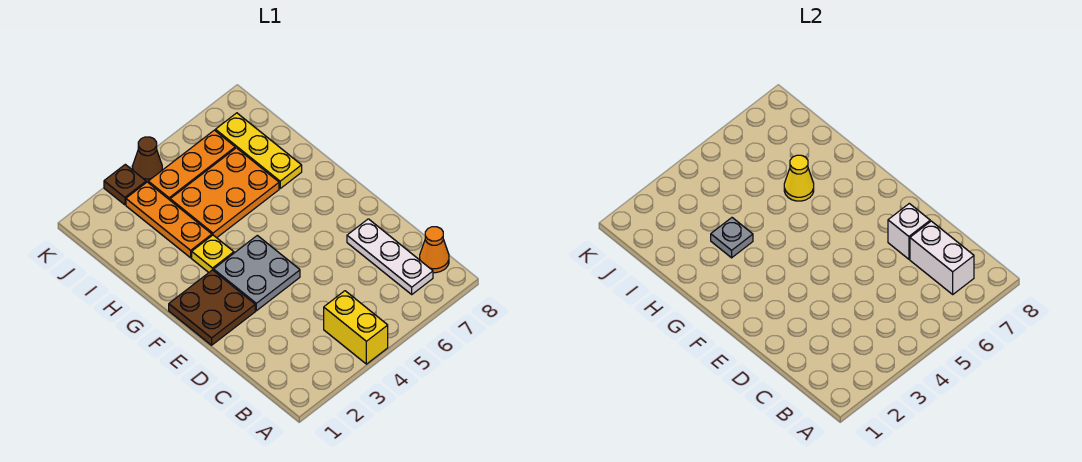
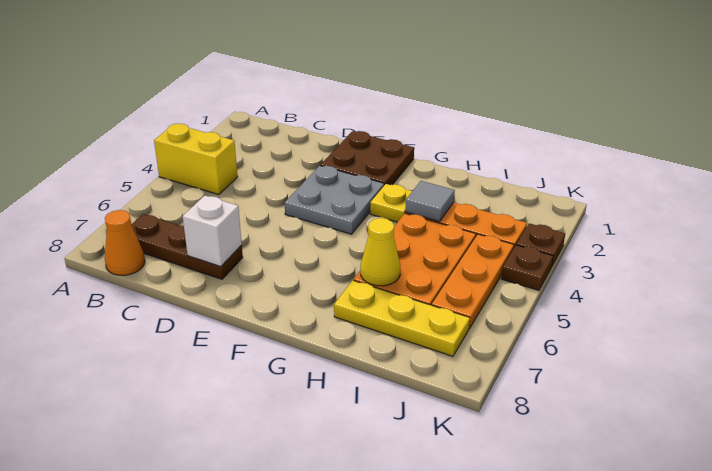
white 1x3 plate [347,219,433,294] -> brown 1x3 plate [131,214,243,279]
white 1x2 brick [910,221,974,294] -> none
grey 1x1 plate [711,218,753,258] -> grey 1x1 tile [405,181,455,221]
brown 1x1 cone [133,137,162,182] -> brown 1x1 plate [501,245,553,290]

